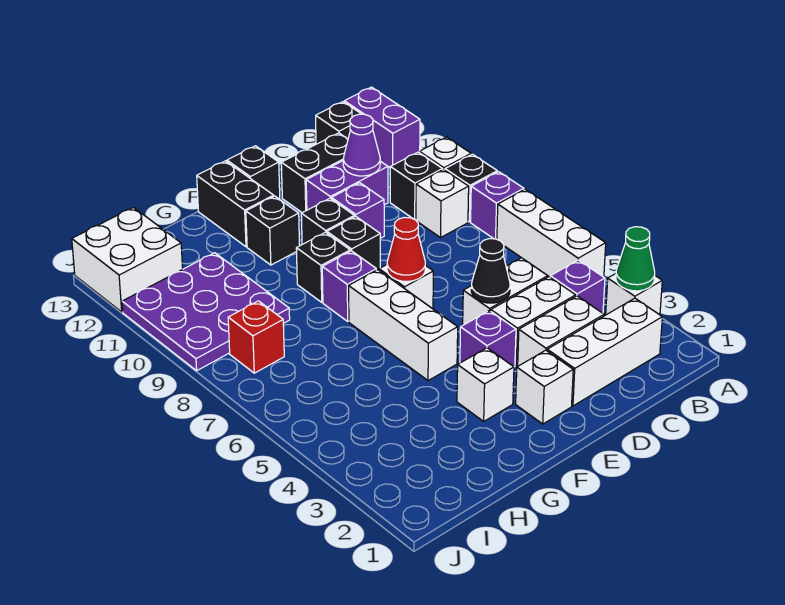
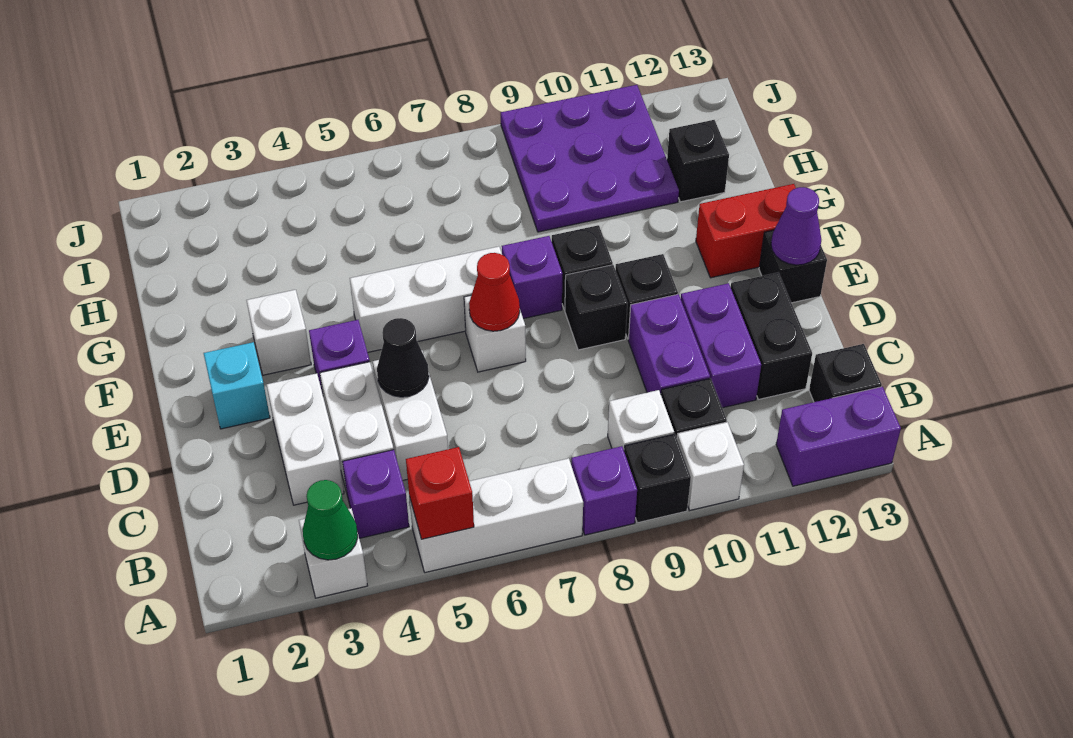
white 1x3 brick [547,298,662,406] -> none
purple 1x1 cone [343,114,380,176] -> purple 1x1 cone moved to [771,187,821,265]
purple 1x1 brick [331,183,384,238] -> purple 1x2 brick [628,294,710,394]
white 1x1 brick [516,350,573,424] -> cyan 1x1 brick [204,342,270,429]
black 1x1 brick [246,196,300,265] -> black 1x1 brick moved to [667,120,729,202]
black 1x2 brick [197,161,274,247] -> red 1x2 brick [696,184,796,278]
red 1x1 brick [228,301,284,373] -> red 1x1 brick moved to [406,447,474,539]
white 2x2 brick [72,208,183,312] -> none

